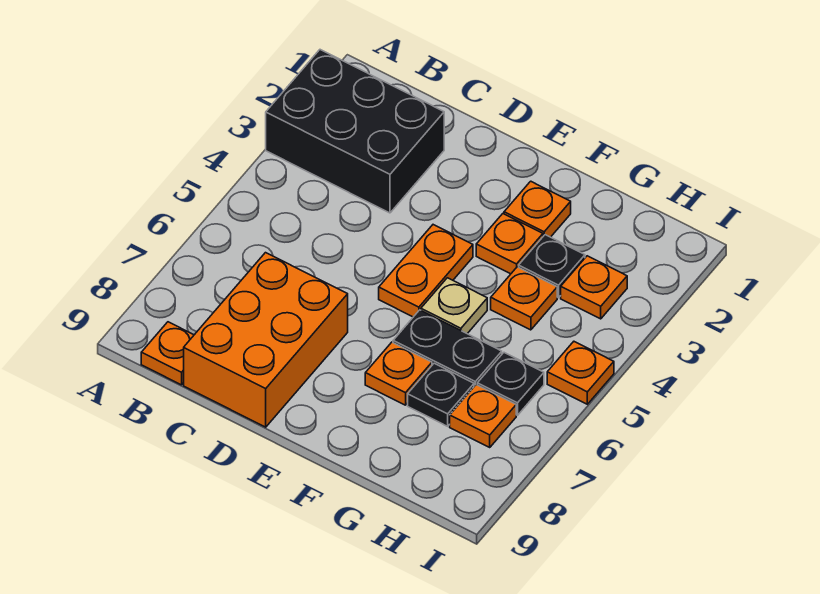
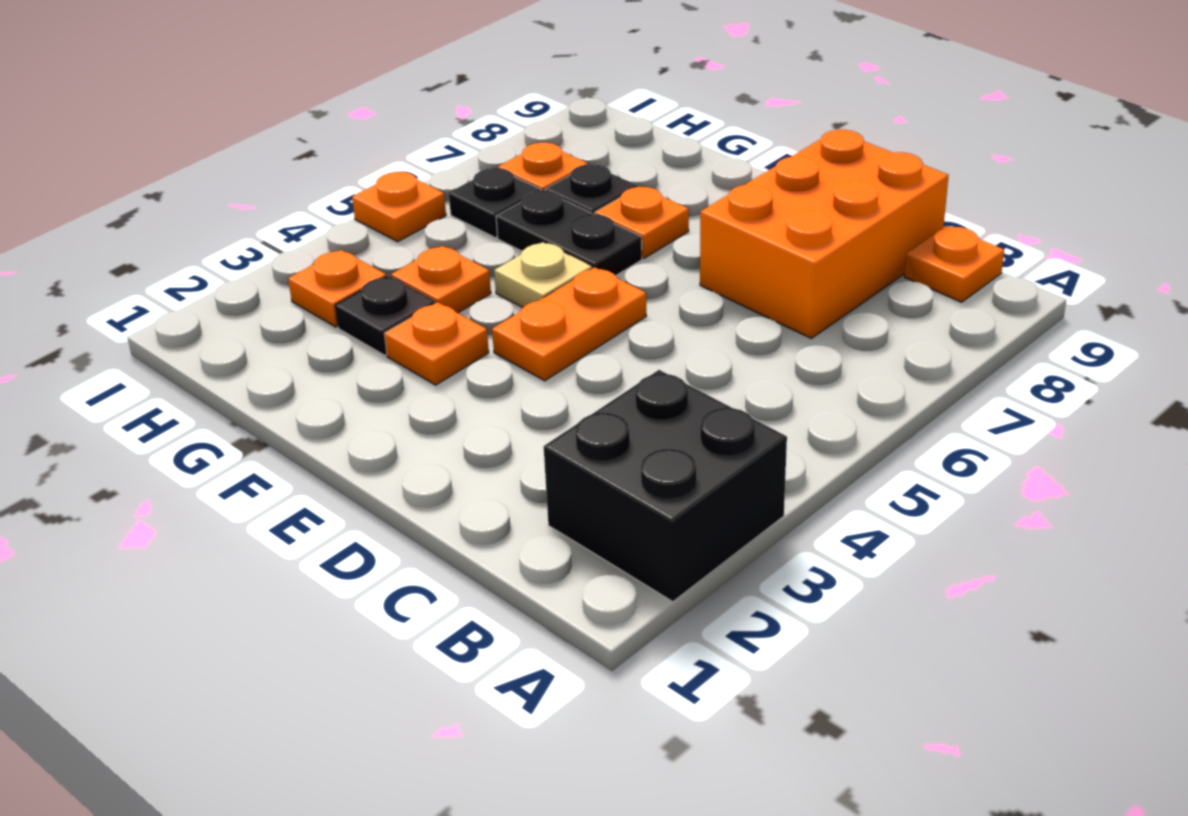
black 2x3 brick [266,50,444,213] -> black 2x2 brick [544,370,787,602]
orange 1x1 plate [504,181,571,237] -> none

